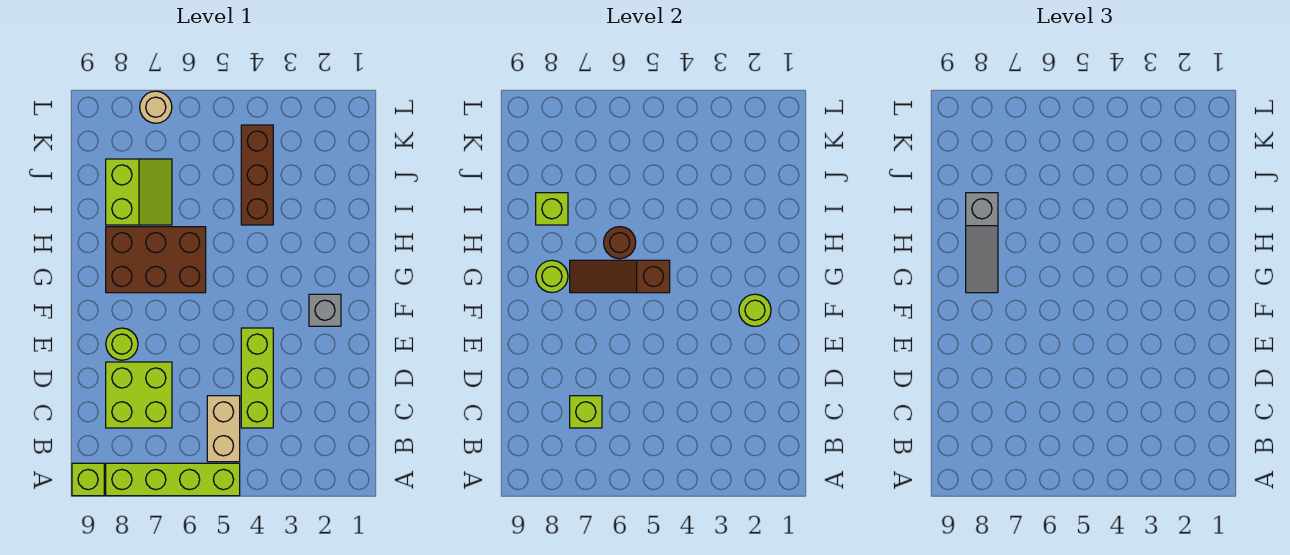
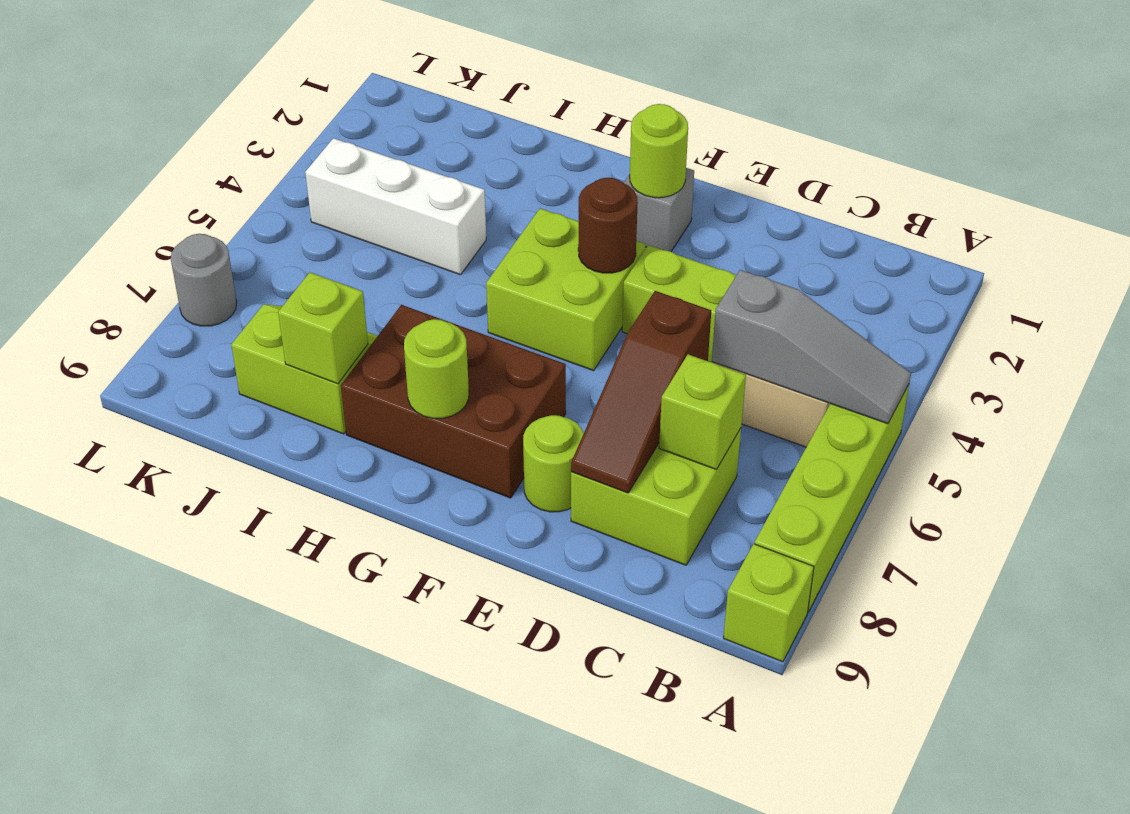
none -> lime 2x2 brick [486,208,645,371]
brown 1x3 slope [570,260,670,293] -> brown 1x3 slope moved to [571,291,711,493]
brown 2x3 brick [106,227,206,293] -> brown 2x3 brick turned to [341,305,566,498]
grey 1x3 slope [966,193,998,293] -> grey 1x3 slope moved to [712,270,911,424]
brown 1x1 round brick [604,227,636,259] -> brown 1x1 round brick moved to [578,178,638,273]
brown 1x3 brick [241,125,273,225] -> white 1x3 brick [305,138,486,275]
tan 1x1 round brick [140,91,172,123] -> grey 1x1 round brick [171,234,237,326]

